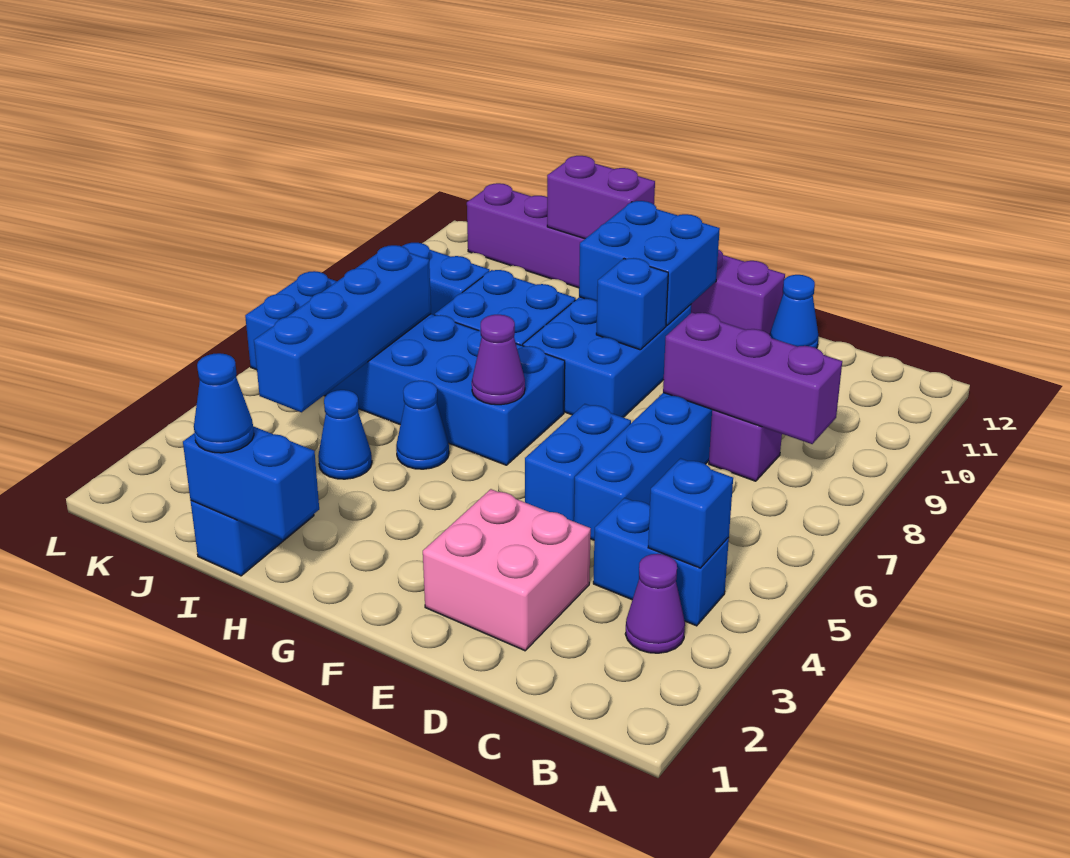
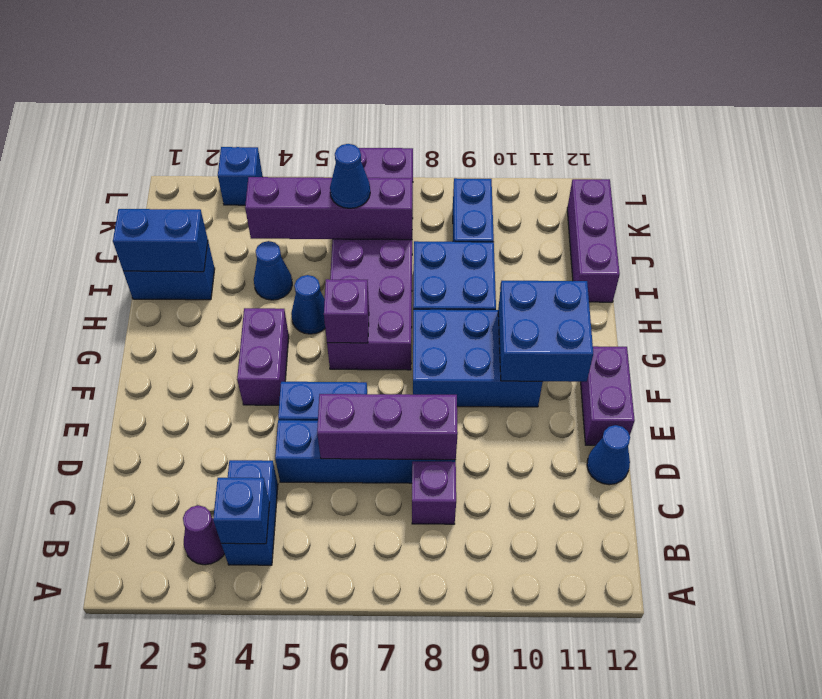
purple 1x3 brick [663,313,842,444] -> purple 1x3 brick turned to [317,394,458,460]
pink 2x2 brick [423,489,591,651] -> none
blue 1x1 brick [596,258,668,350] -> blue 1x1 brick moved to [218,147,263,205]
blue 2x6 brick [245,271,565,465] -> purple 2x6 brick [327,148,413,370]
purple 1x1 cone [472,315,525,405] -> purple 1x1 brick [324,279,369,343]
blue 1x2 brick [183,426,319,540] -> blue 1x2 brick turned to [113,209,208,272]
purple 1x2 brick [547,156,655,239] -> purple 1x2 brick moved to [237,308,289,405]
blue 1x1 cone [194,353,254,453] -> blue 1x1 cone moved to [330,144,370,208]
blue 1x4 brick [254,245,431,412] -> purple 1x4 brick [245,177,412,240]

